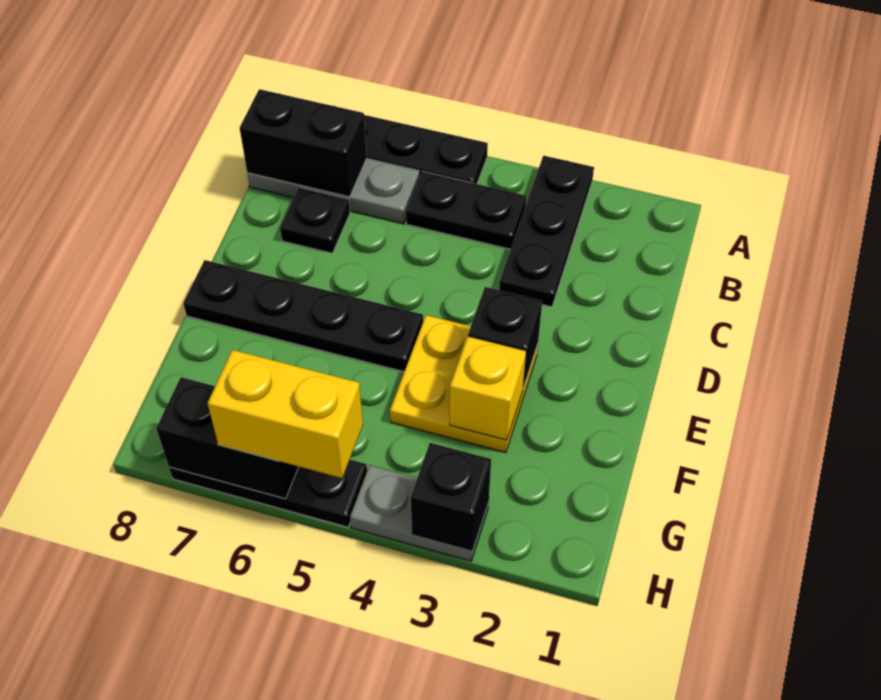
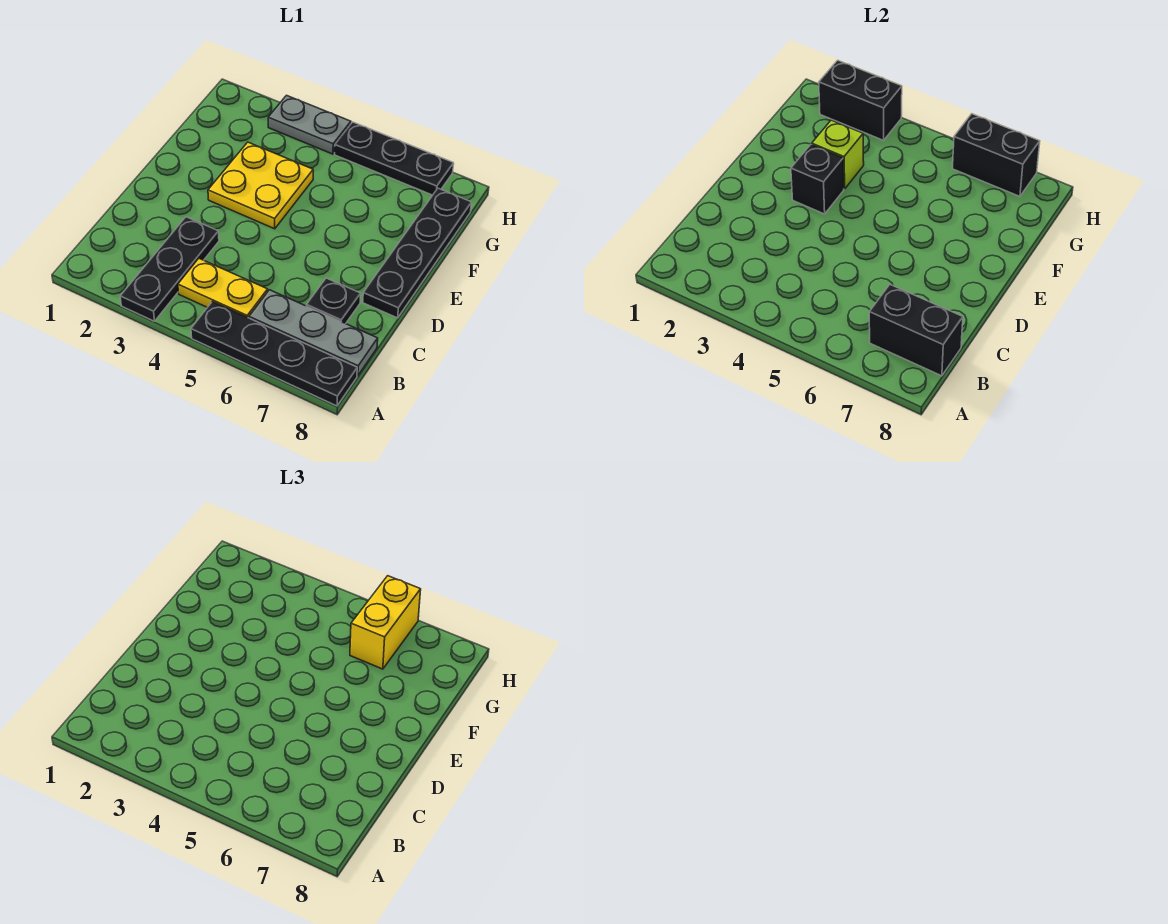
black 1x2 plate [406,171,526,249] -> yellow 1x2 plate [178,259,268,318]
black 1x4 plate [183,260,423,372] -> black 1x4 plate turned to [363,188,472,318]
yellow 1x1 brick [450,336,526,440] -> lime 1x1 brick [812,120,864,189]
black 1x1 brick [411,443,491,550] -> black 1x2 brick [819,60,902,140]
yellow 1x2 brick [208,350,363,478] -> yellow 1x2 brick turned to [350,576,421,669]

